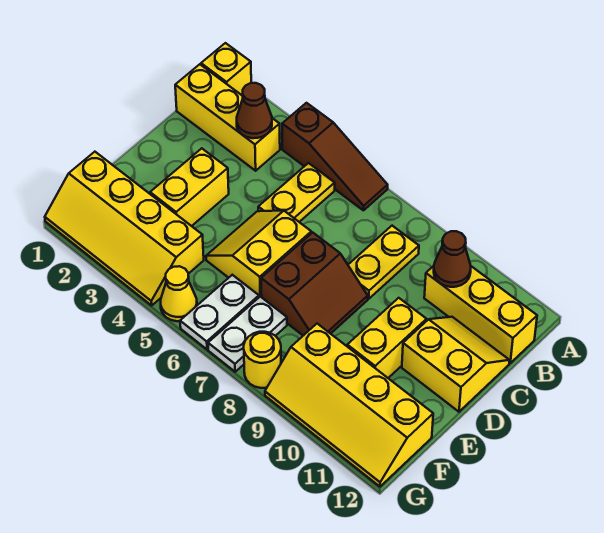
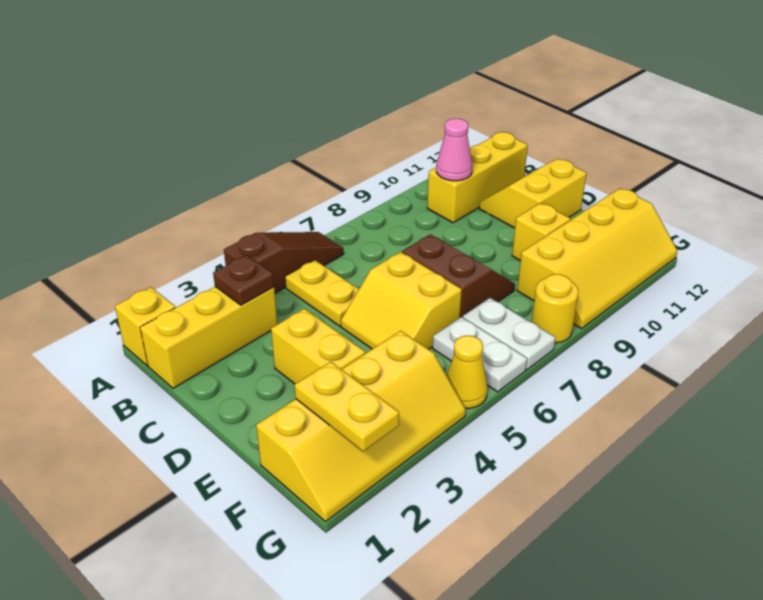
brown 1x1 cone [237,83,272,138] -> brown 1x1 plate [213,255,274,305]
yellow 1x2 plate [348,226,419,299] -> yellow 1x2 plate moved to [295,362,399,451]
brown 1x1 cone [434,231,471,287] -> pink 1x1 cone [436,119,472,181]
yellow 1x2 brick [347,298,427,378] -> yellow 1x1 brick [512,203,570,261]

